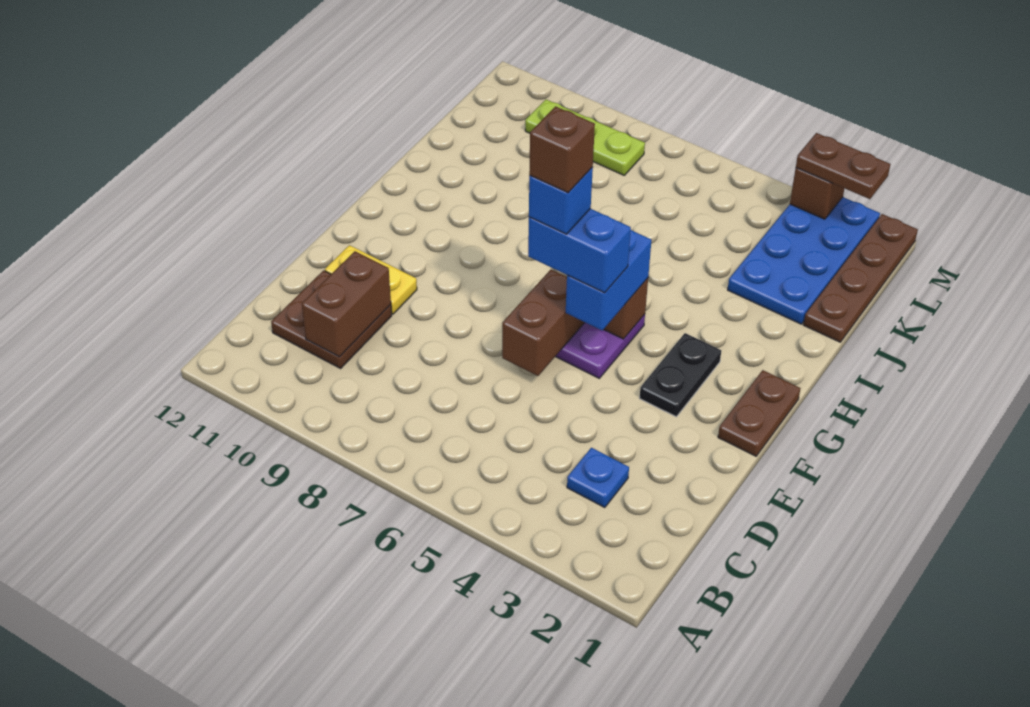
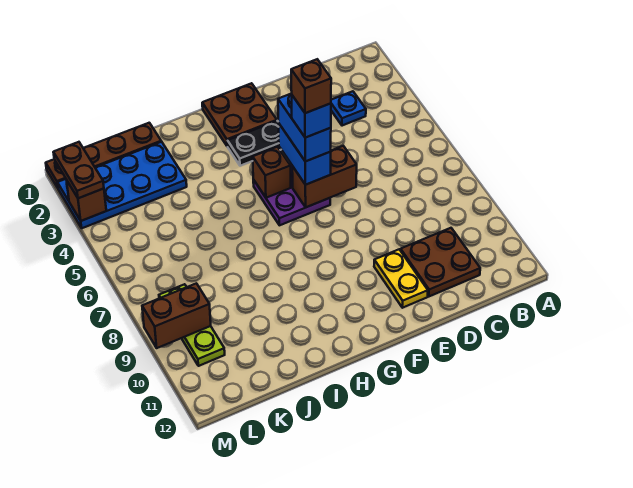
brown 1x2 brick [302,251,391,357] -> brown 1x2 brick moved to [142,283,211,348]
brown 1x2 plate [718,370,800,456] -> brown 2x2 plate [202,83,277,147]
blue 1x2 brick [566,230,651,330] -> blue 1x2 brick turned to [278,123,331,185]

